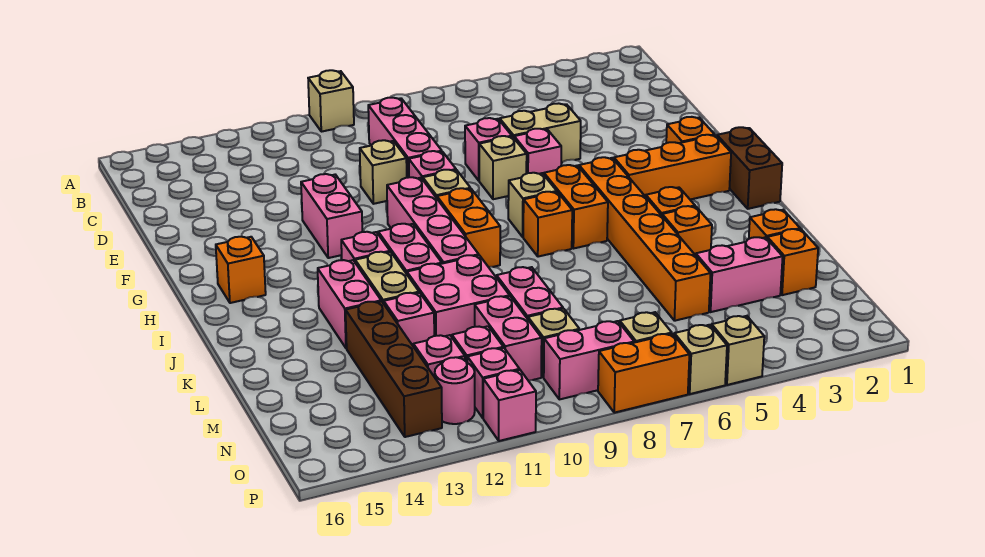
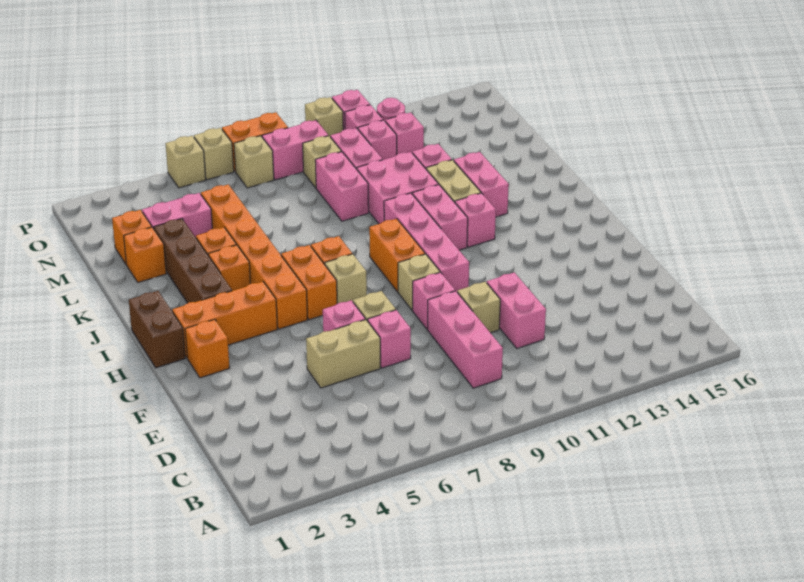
tan 1x1 brick [308,70,354,132] -> tan 1x1 brick moved to [305,97,343,136]
pink 1x2 brick [301,174,362,258] -> pink 1x2 brick moved to [487,272,546,348]
orange 1x1 brick [216,237,266,303] -> none
brown 1x4 brick [346,301,442,437] -> brown 1x4 brick moved to [154,219,232,303]

